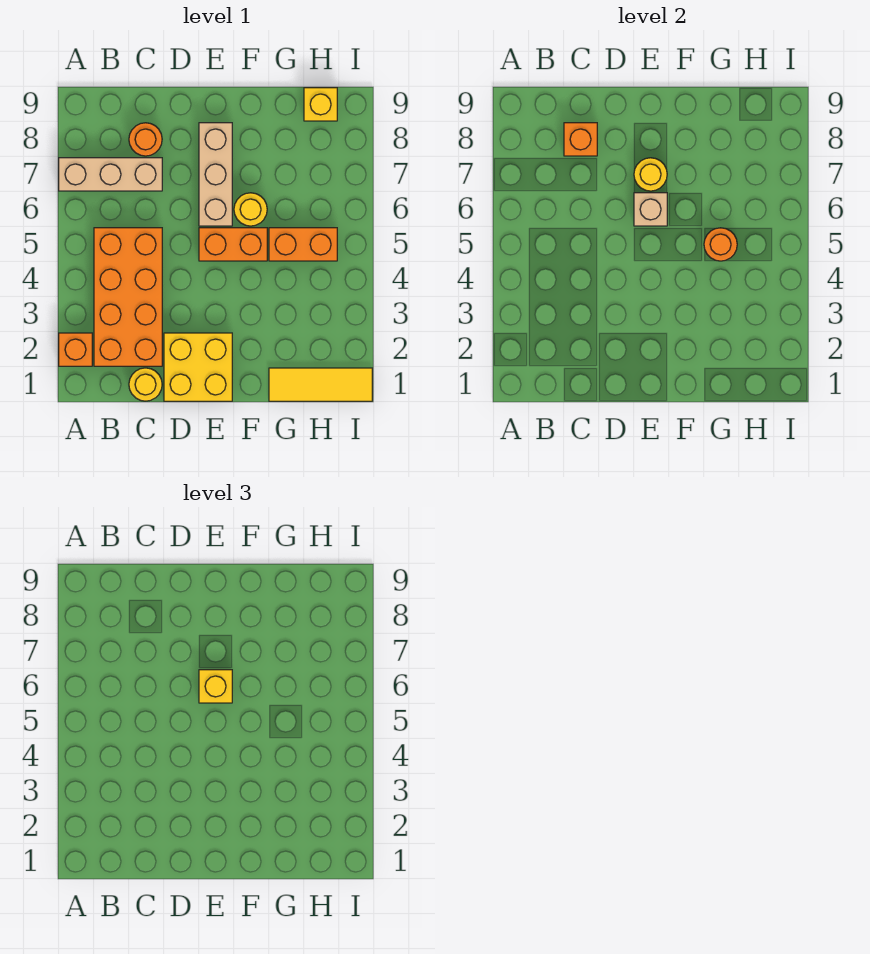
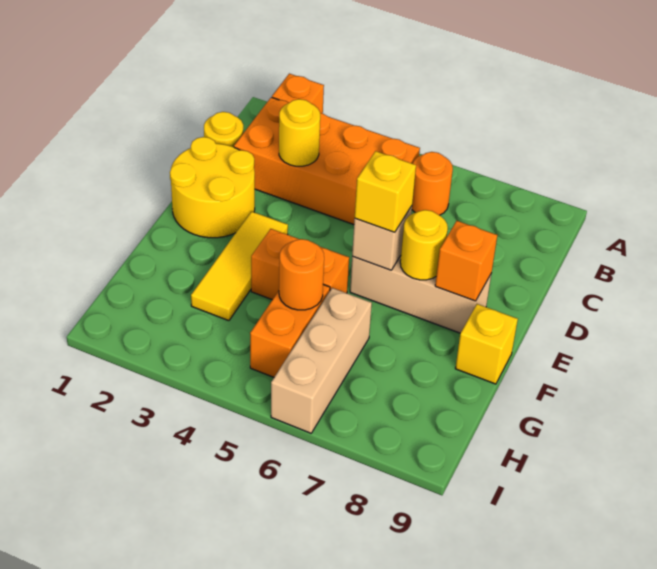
tan 1x3 brick [59,158,162,191] -> tan 1x3 brick moved to [271,288,372,433]
orange 1x1 round brick [129,123,162,156] -> orange 1x1 round brick moved to [412,152,453,215]
orange 1x1 brick [564,123,597,156] -> orange 1x1 brick moved to [435,221,497,301]
yellow 2x2 brick [164,333,232,401] -> yellow 2x2 round brick [170,137,255,238]
orange 1x2 brick [199,228,267,261] -> orange 1x2 brick turned to [251,229,349,300]
yellow 1x1 round brick [234,193,267,226] -> yellow 1x1 round brick moved to [279,99,320,166]
yellow 1x3 tile [269,368,372,401] -> yellow 1x3 tile moved to [191,211,288,321]
yellow 1x1 brick [304,88,337,121] -> yellow 1x1 brick moved to [455,304,518,384]

